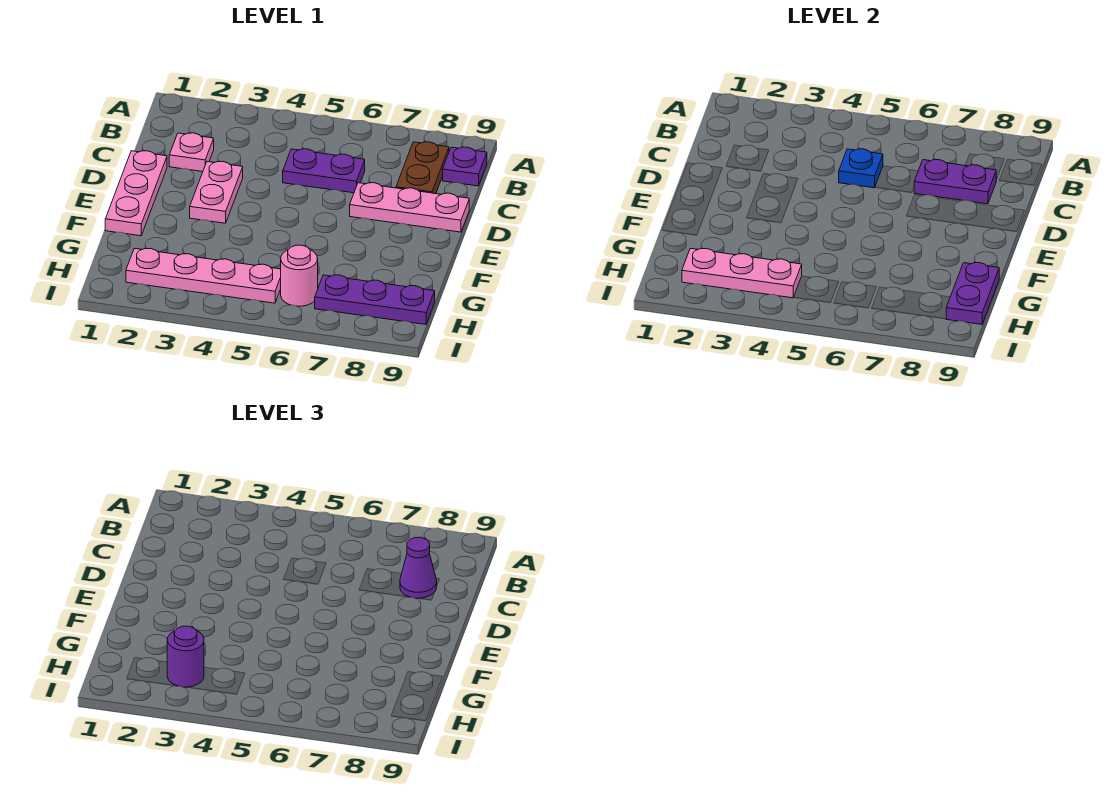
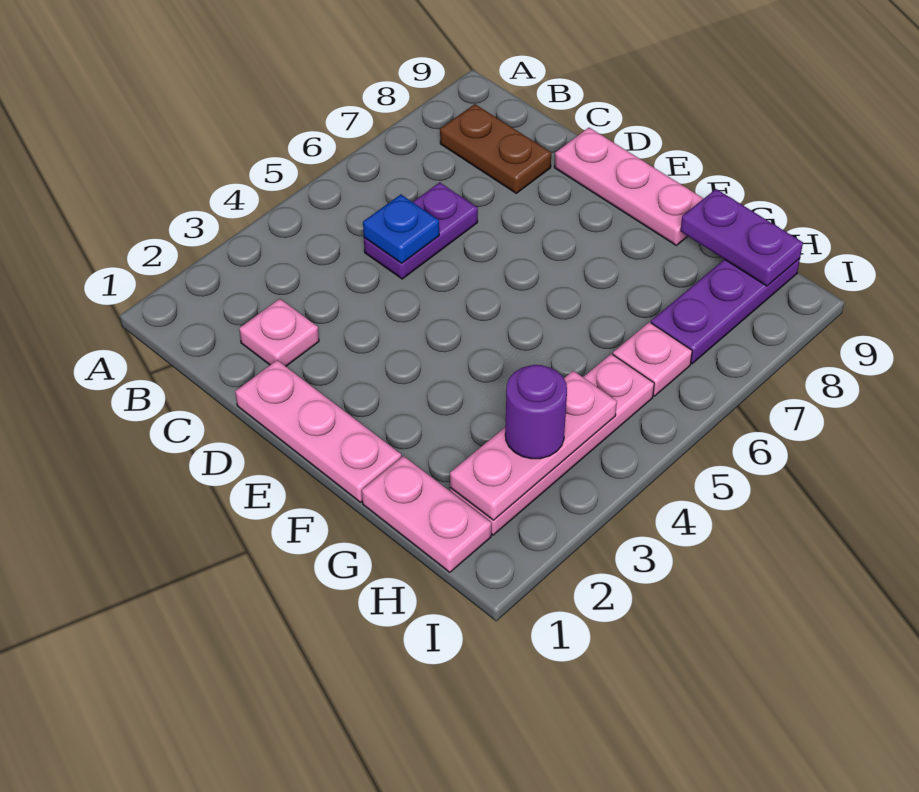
purple 1x1 plate [443,147,487,186] -> none
purple 1x2 plate [914,160,996,204] -> none
purple 1x1 cone [400,537,437,598] -> none
pink 1x2 plate [190,162,243,223] -> pink 1x2 plate moved to [362,456,491,572]
pink 1x3 plate [350,183,469,232] -> pink 1x3 plate turned to [554,128,704,245]
pink 1x1 round brick [281,245,318,306] -> pink 1x1 plate [613,322,692,396]

